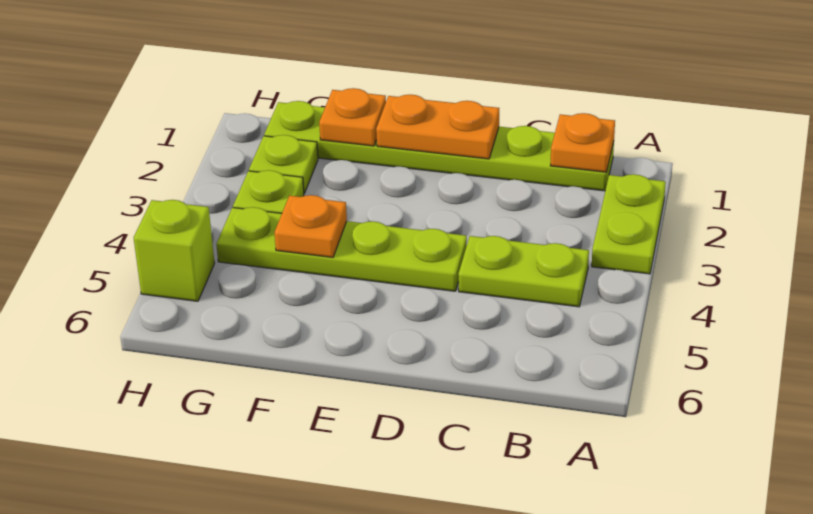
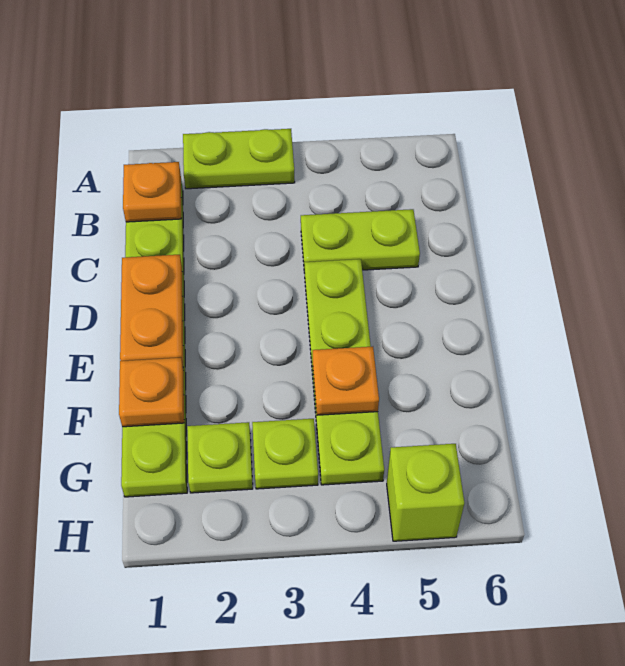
lime 1x2 plate [459,236,589,307] -> lime 1x2 plate turned to [301,209,420,273]

